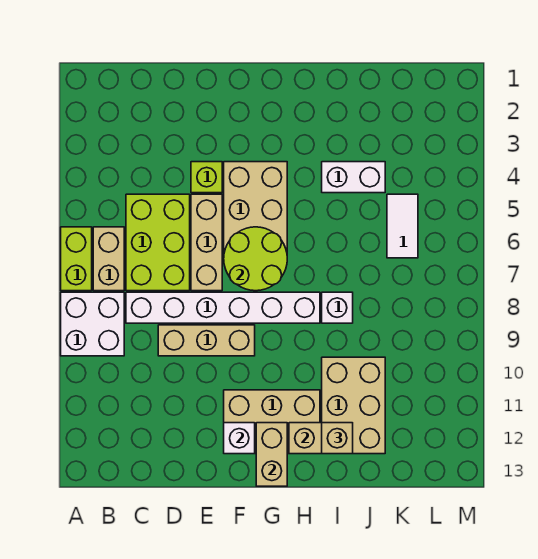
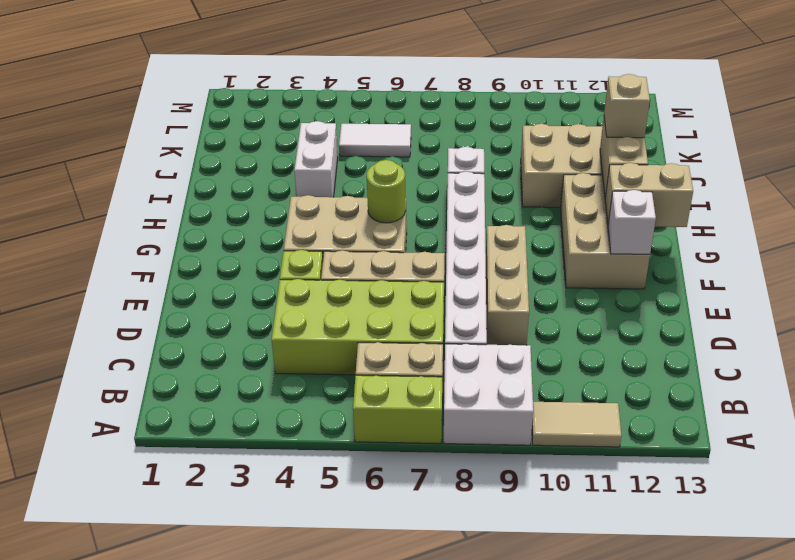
none -> tan 1x2 tile [532,402,621,447]
lime 2x3 brick [126,194,190,291] -> lime 2x4 brick [271,279,444,375]
lime 2x2 round brick [224,227,287,291] -> lime 1x1 round brick [367,160,406,223]

